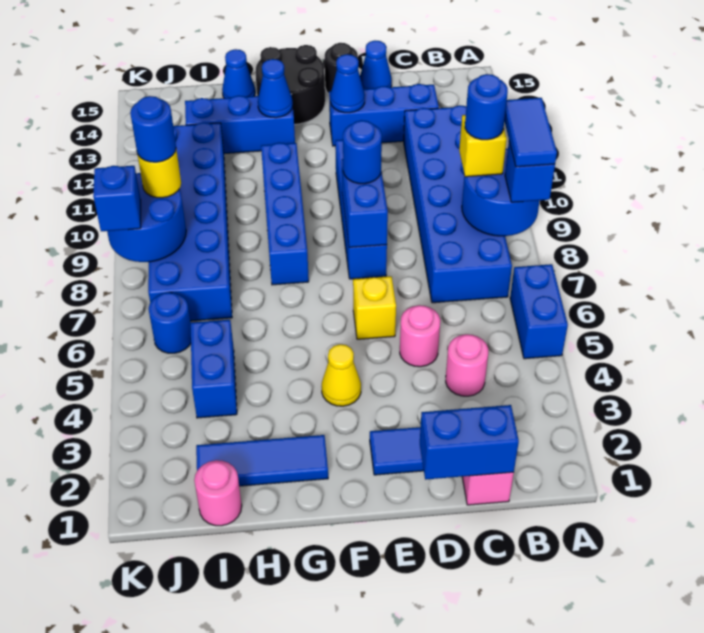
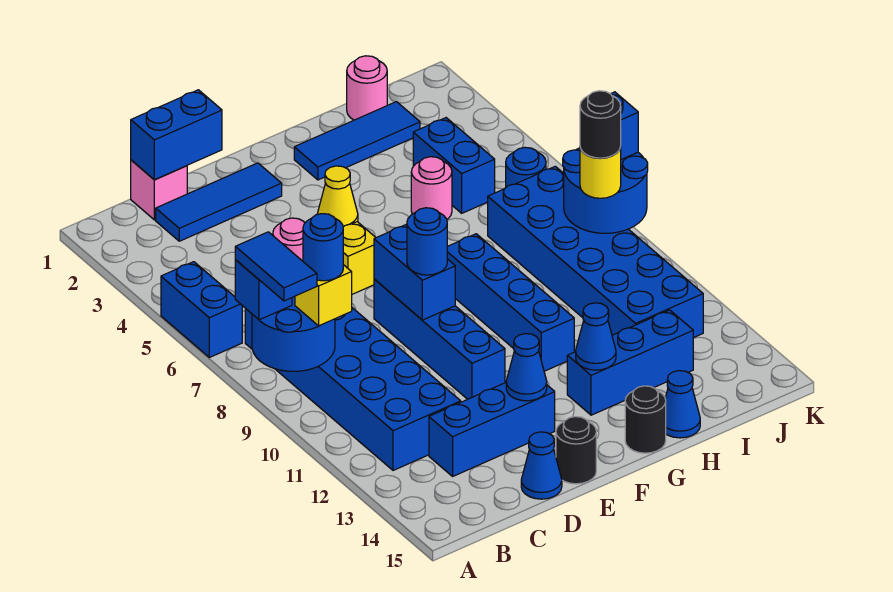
pink 1x1 round brick [446,334,488,396] -> pink 1x1 round brick moved to [411,157,452,219]
black 2x2 round brick [255,45,325,125] -> black 1x1 round brick [625,386,666,453]
blue 1x1 round brick [130,96,176,162] -> black 1x1 round brick [580,91,621,158]

